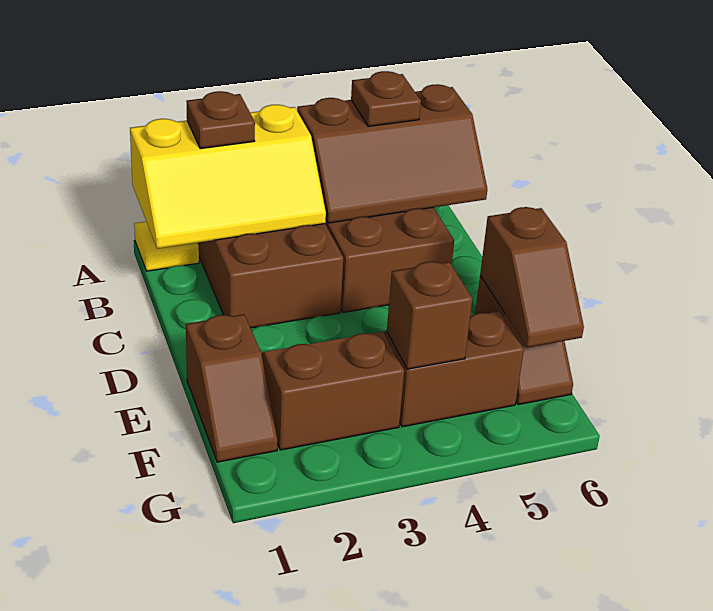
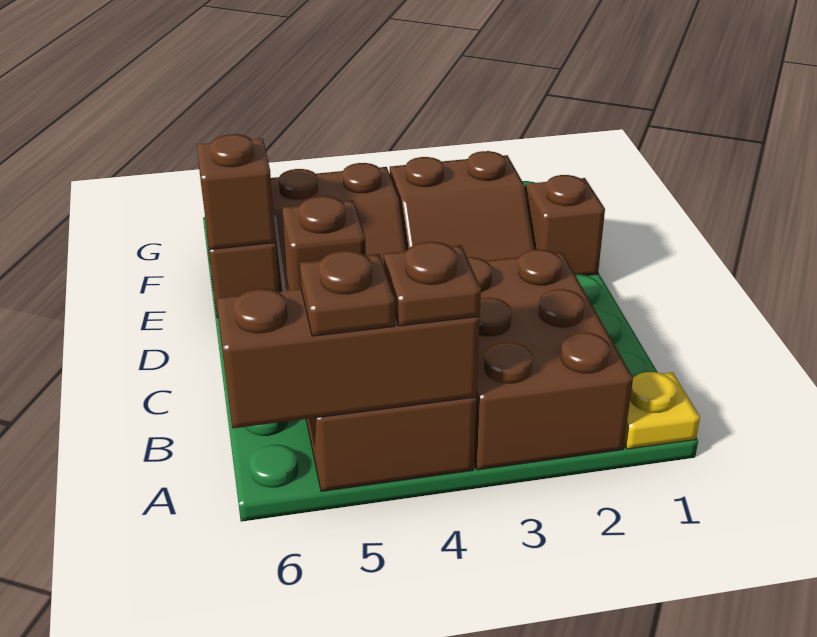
yellow 2x3 slope [130,105,326,249] -> none
brown 1x1 plate [186,91,255,149] -> brown 1x1 plate moved to [384,242,481,326]
brown 1x1 brick [387,262,472,369] -> brown 1x1 brick moved to [282,196,366,291]

